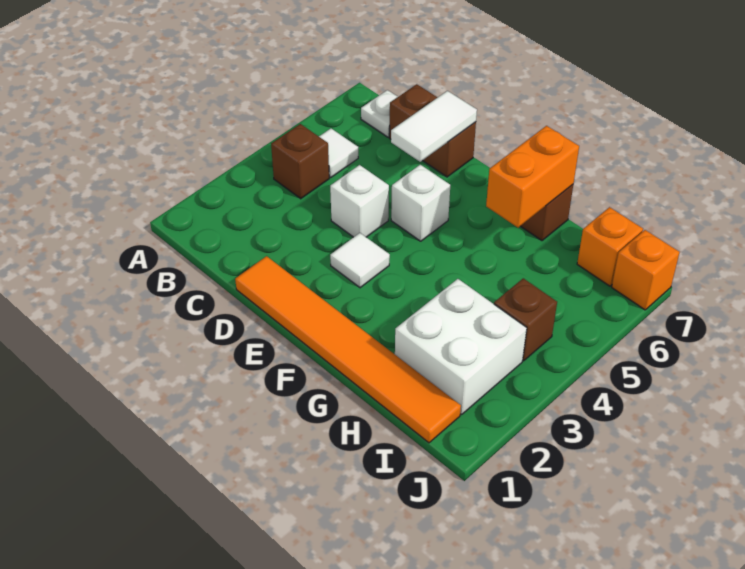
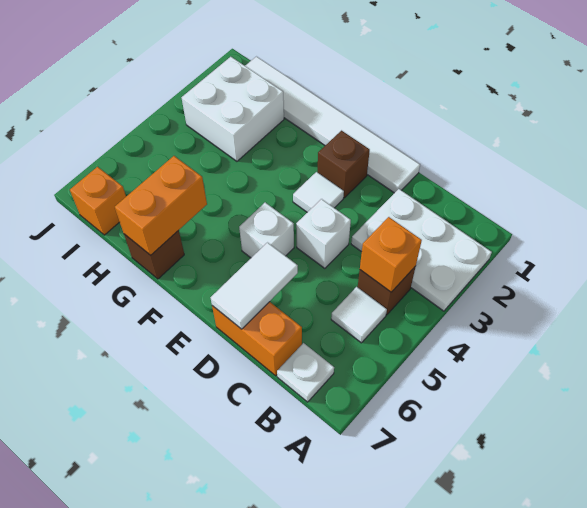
none -> white 2x3 plate [351,189,492,311]
brown 1x2 brick [389,84,476,177] -> orange 1x2 brick [212,302,302,376]
orange 1x6 tile [235,256,461,443] -> white 1x6 tile [245,57,420,193]
brown 1x1 brick [494,278,557,361] -> brown 1x1 brick moved to [318,131,370,198]
orange 1x1 brick [612,230,680,310] -> orange 1x1 brick moved to [360,217,422,292]

